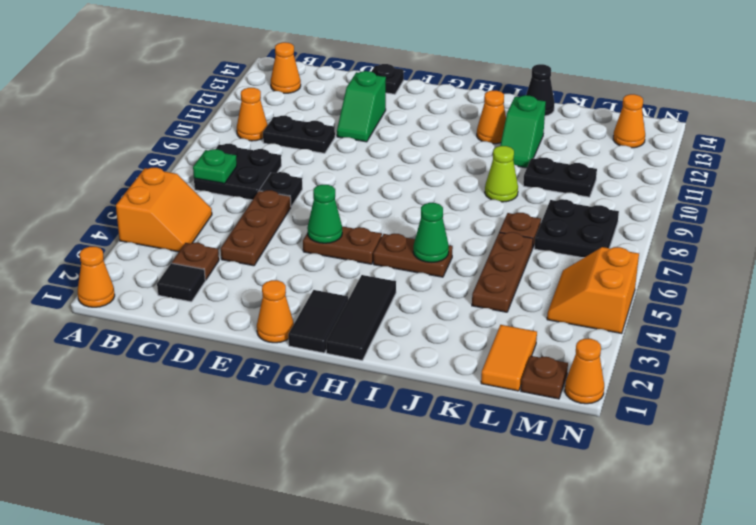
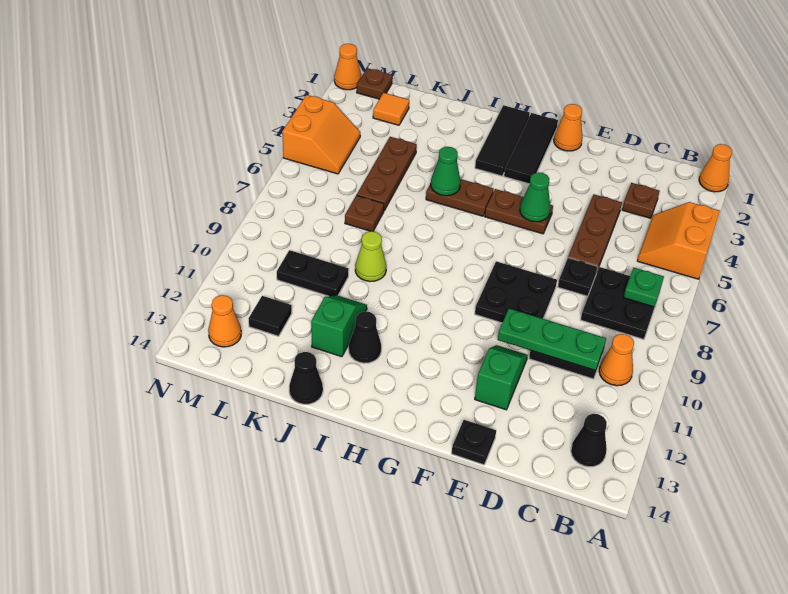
orange 1x1 cone [271,42,301,93] -> black 1x1 cone [571,414,607,467]
black 1x1 tile [157,263,205,302] -> black 1x1 tile moved to [248,296,292,336]
none -> green 1x3 plate [498,308,606,371]
black 1x2 tile [288,290,348,353] -> black 1x3 tile [504,113,558,184]
orange 1x1 cone [477,91,506,144] -> black 1x1 cone [349,311,381,363]
orange 1x2 tile [481,325,537,391] -> orange 1x1 tile [373,93,409,125]
black 2x2 plate [534,199,619,257] -> black 2x2 plate moved to [475,261,557,323]

